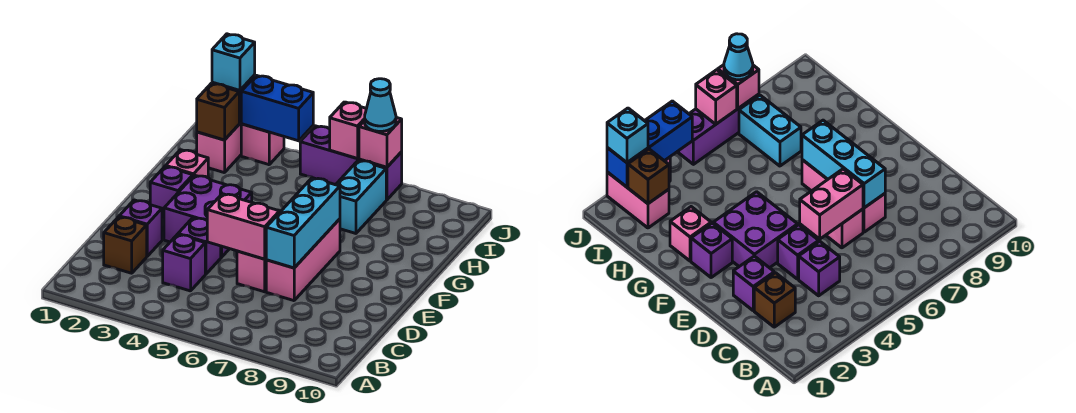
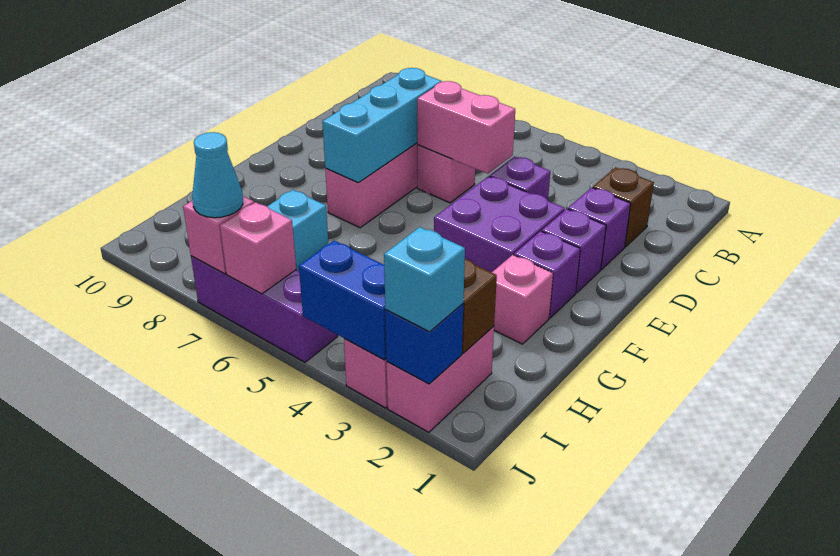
purple 1x1 brick [163,234,205,291] -> purple 1x1 brick moved to [542,209,606,293]

